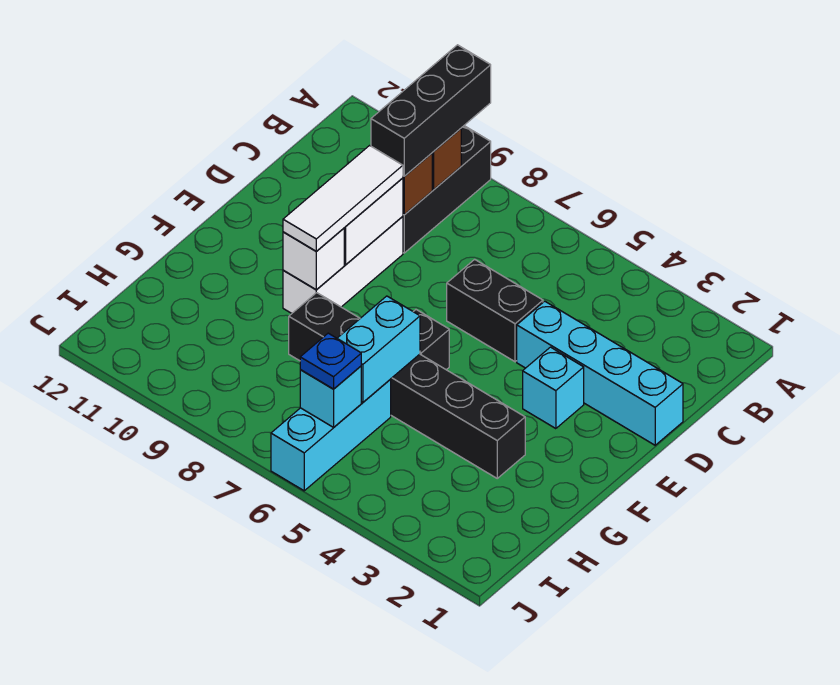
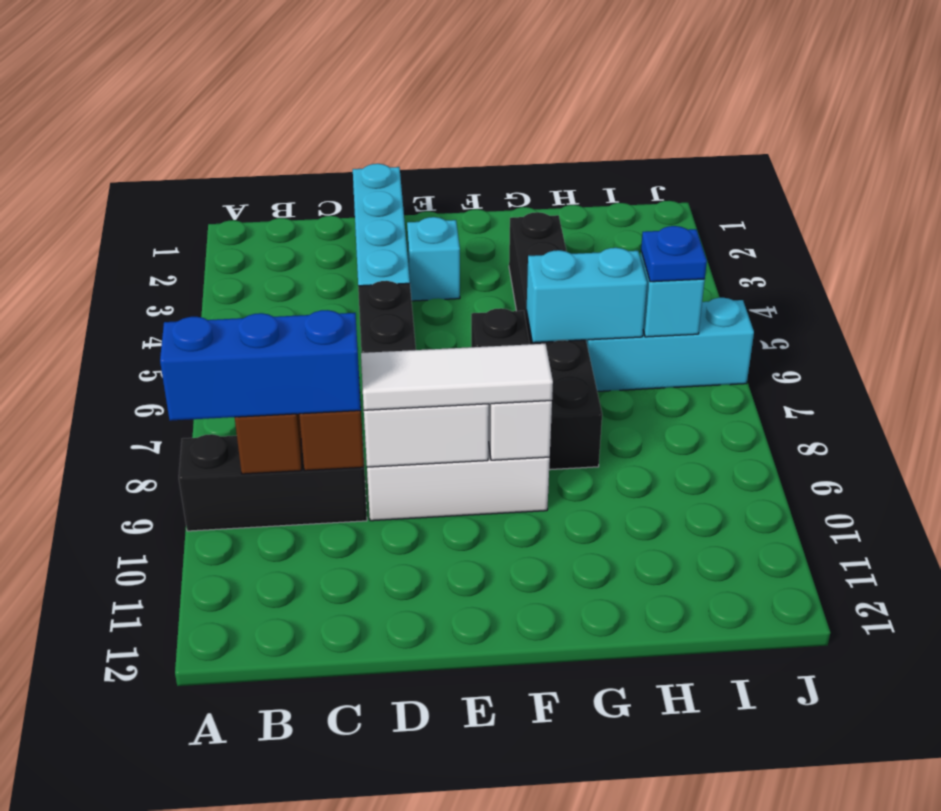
black 1x3 brick [371,45,491,176] -> blue 1x3 brick [160,310,361,421]

